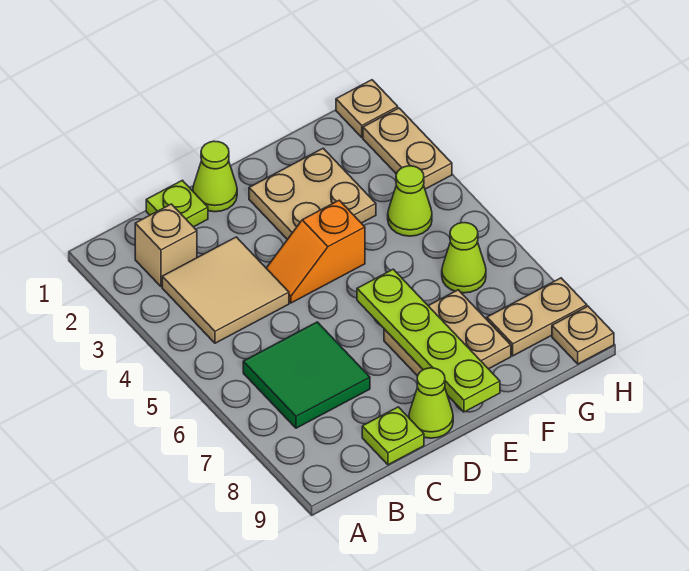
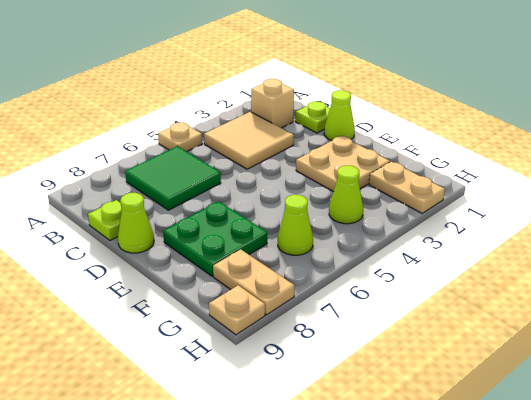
orange 1x2 slope [266,200,365,303] -> none
lime 1x4 plate [357,269,500,412] -> none
tan 2x2 plate [384,290,511,376] -> green 2x2 plate [163,201,267,276]
tan 1x1 plate [336,80,398,137] -> tan 1x1 plate moved to [158,123,202,152]
tan 1x2 plate [363,108,452,189] -> tan 1x2 plate turned to [369,162,445,213]

